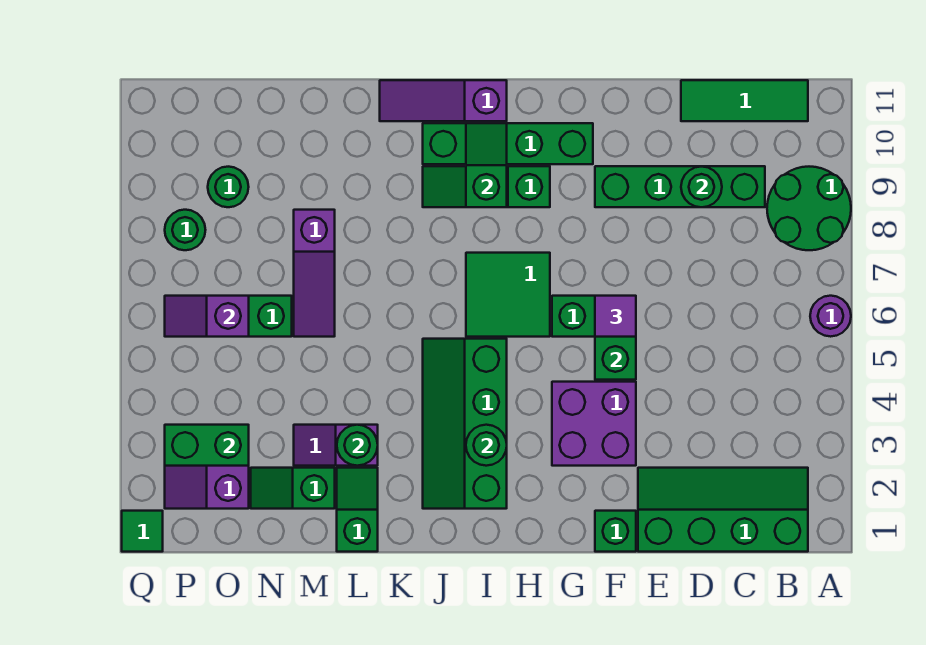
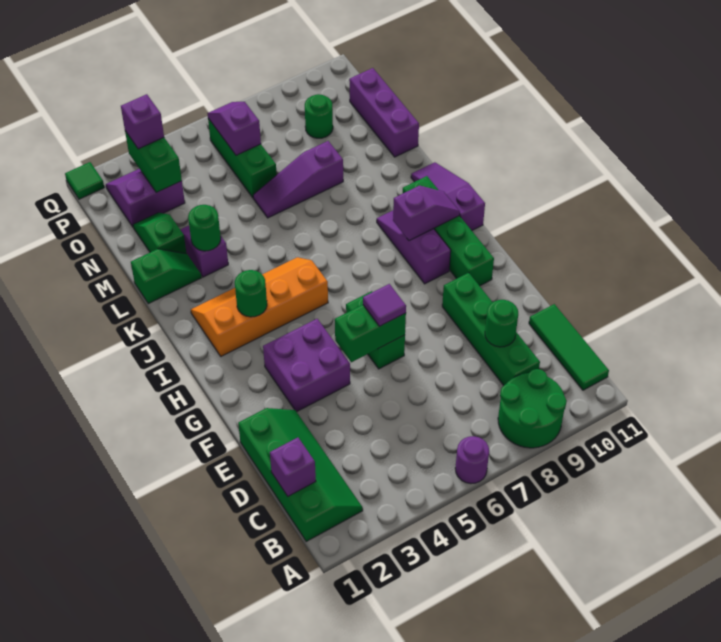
none -> purple 1x1 brick [270,438,316,496]
green 1x1 brick [595,511,636,552] -> none
green 2x2 tile [466,253,550,337] -> none
green 1x3 slope [423,166,550,207] -> purple 1x3 slope [377,211,451,284]
green 2x4 slope [423,339,507,509] -> orange 2x4 slope [191,257,328,356]
green 1x2 slope [466,123,507,207] -> purple 1x2 slope [393,186,460,241]
none -> purple 1x3 brick [349,68,419,157]
none -> purple 1x1 brick [121,94,164,149]
green 1x1 round brick [165,210,205,250] -> none

